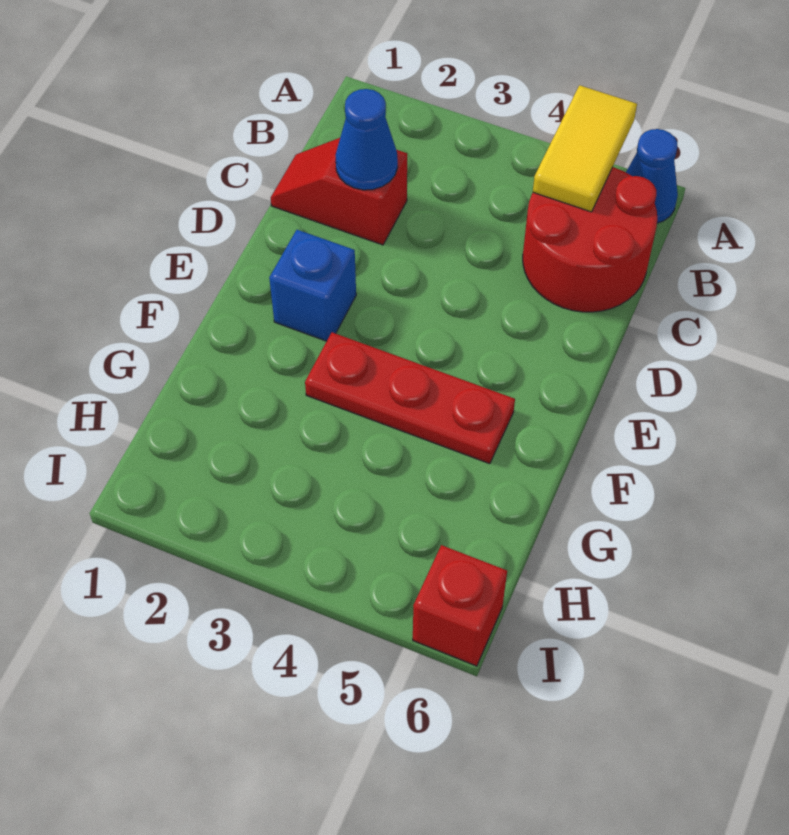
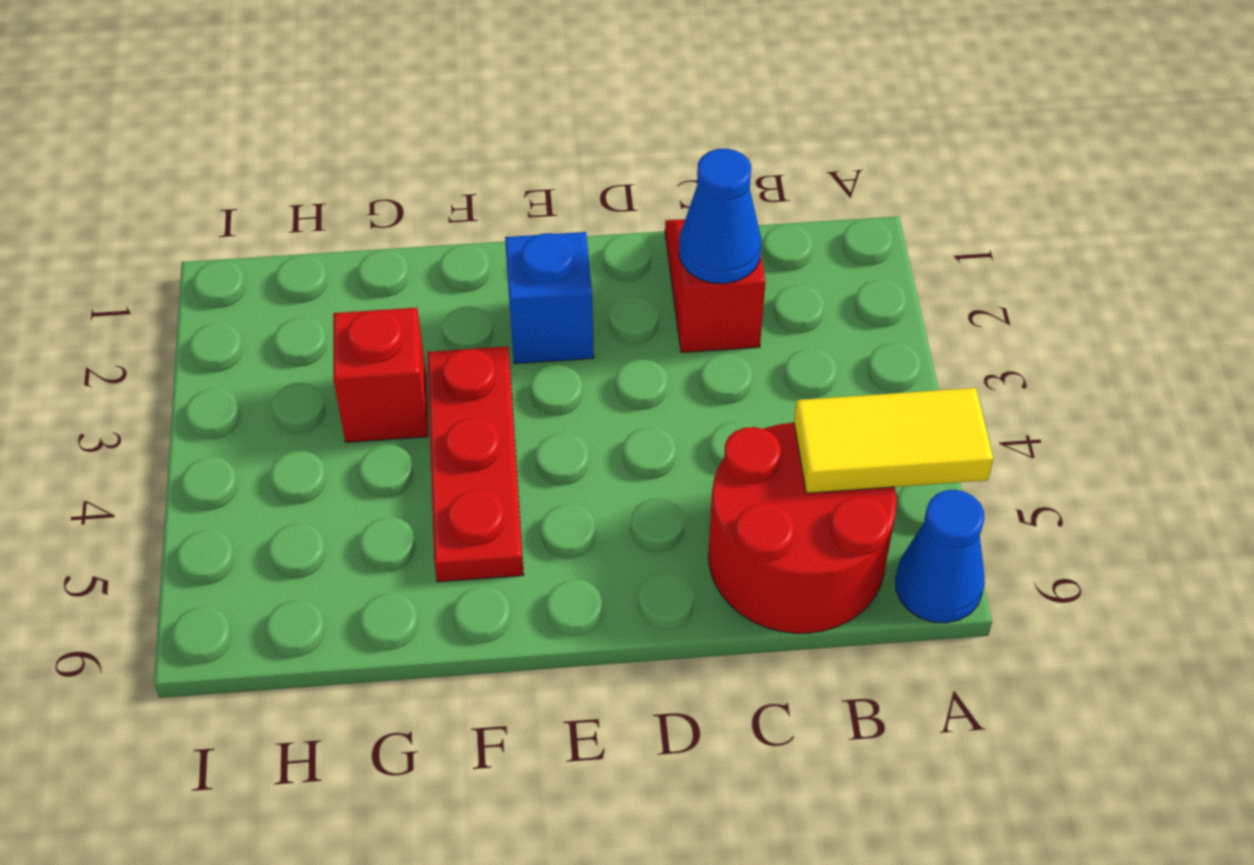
red 1x1 brick [413,545,507,666] -> red 1x1 brick moved to [333,308,428,442]

